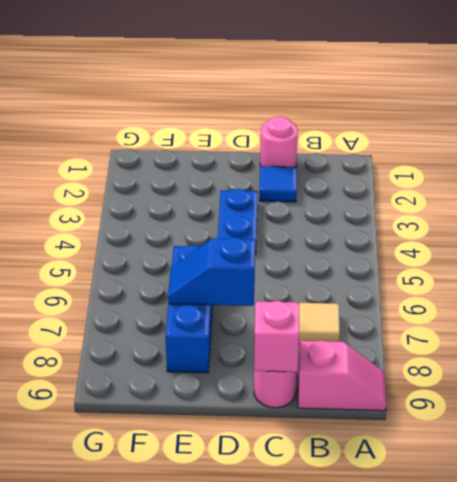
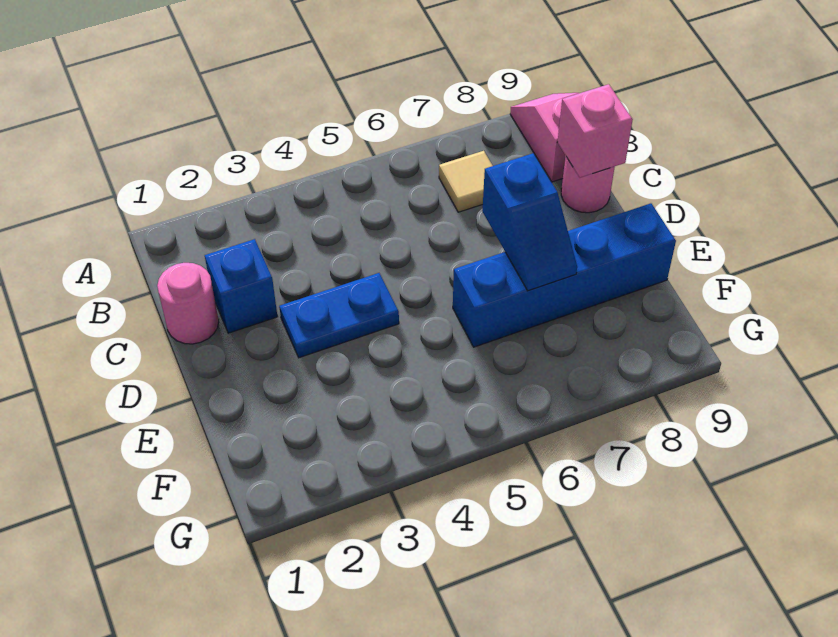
blue 1x1 tile [259,166,297,202] -> blue 1x1 brick [205,239,277,333]
blue 1x3 brick [166,245,213,373] -> blue 1x4 brick [453,203,676,347]

